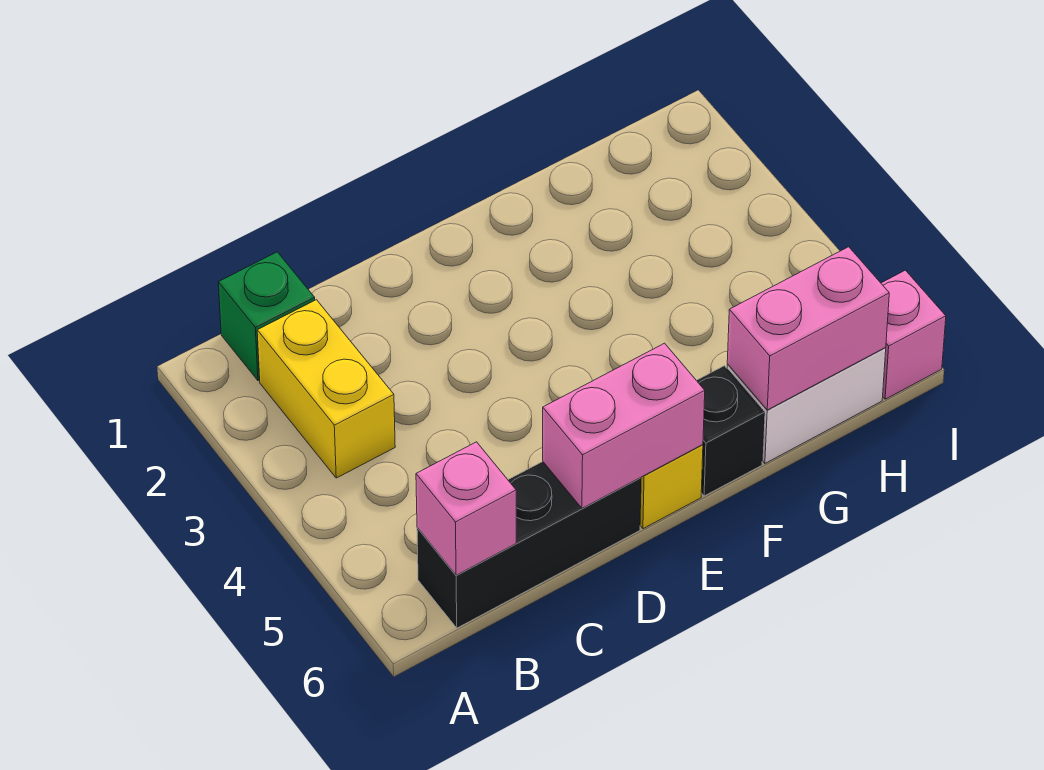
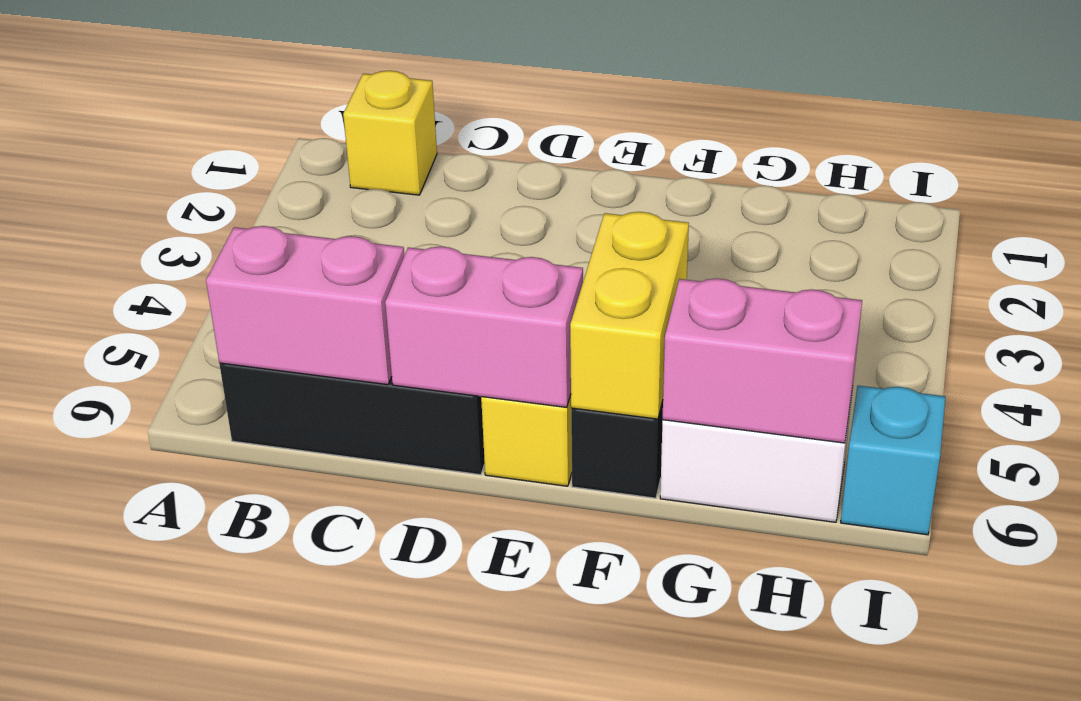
green 1x1 brick [218,252,315,381] -> yellow 1x1 brick [343,71,437,195]
yellow 1x2 brick [257,300,395,478] -> yellow 1x2 brick moved to [570,212,689,419]
pink 1x1 brick [416,442,516,575] -> pink 1x2 brick [206,226,404,385]
pink 1x1 brick [881,270,946,399] -> cyan 1x1 brick [841,386,945,535]

